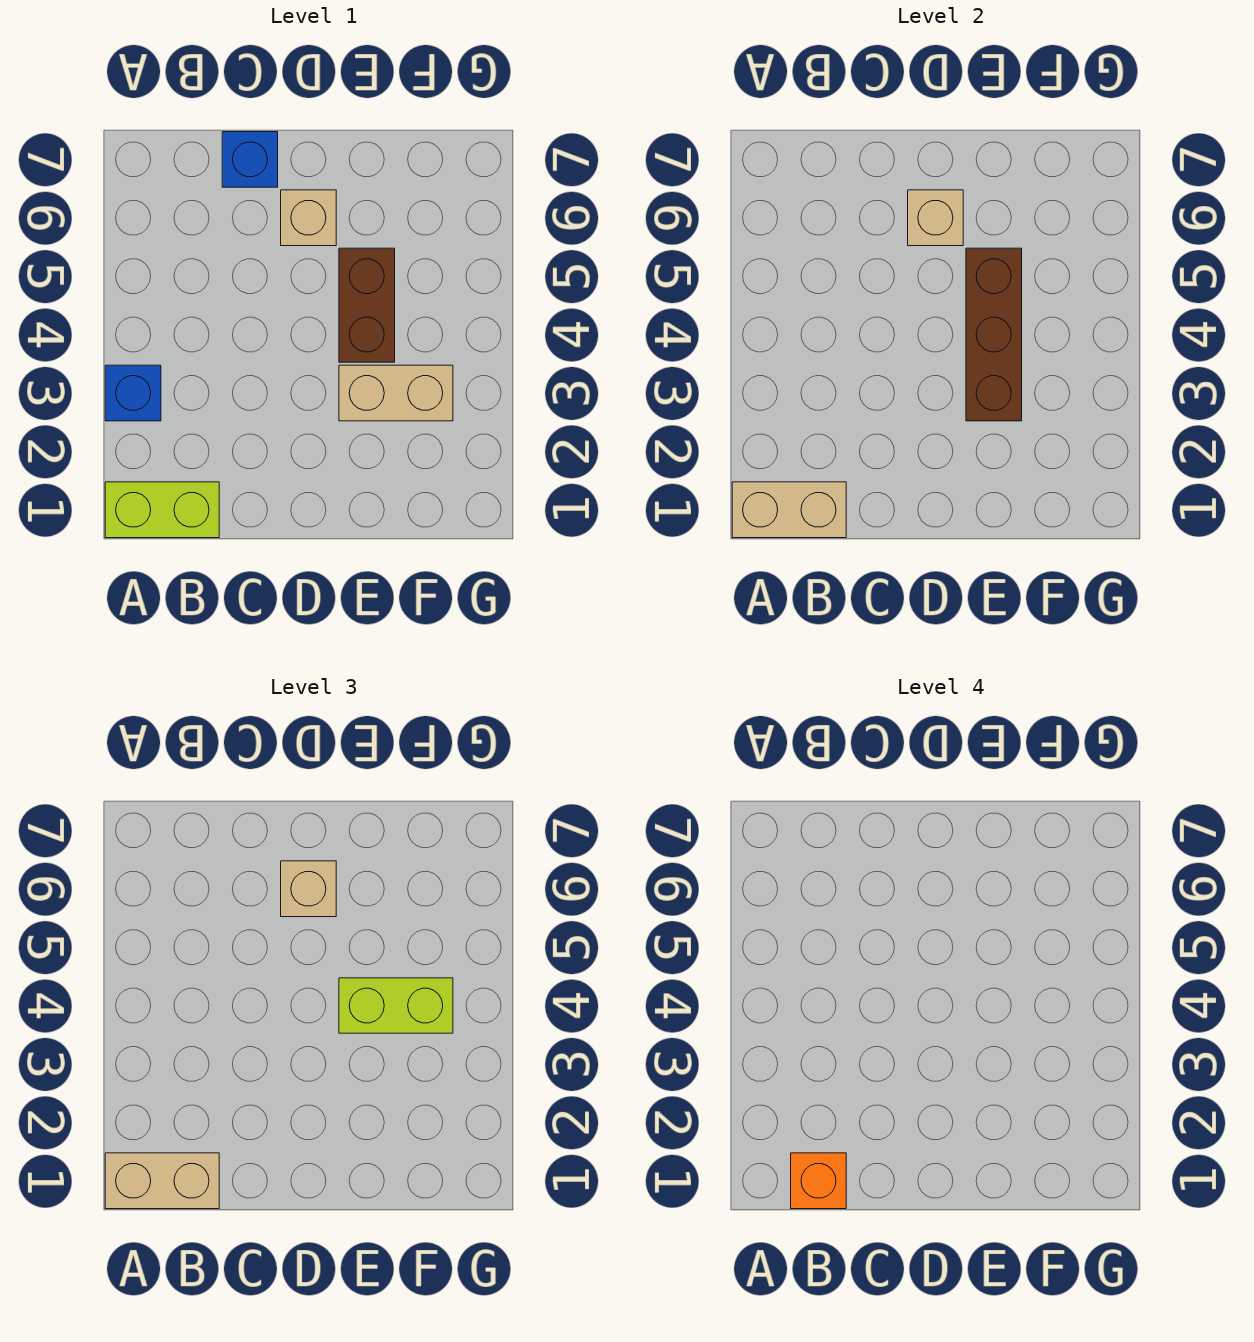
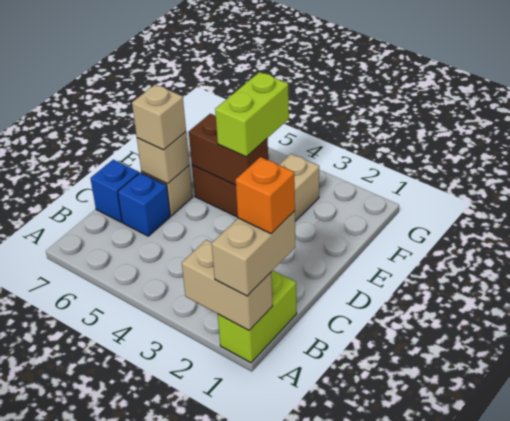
tan 1x2 brick [732,482,846,538] -> tan 1x2 brick turned to [182,240,273,330]
blue 1x1 brick [105,365,161,421] -> blue 1x1 brick moved to [118,173,170,236]
brown 1x3 brick [966,248,1022,421] -> brown 1x2 brick [189,114,268,185]

